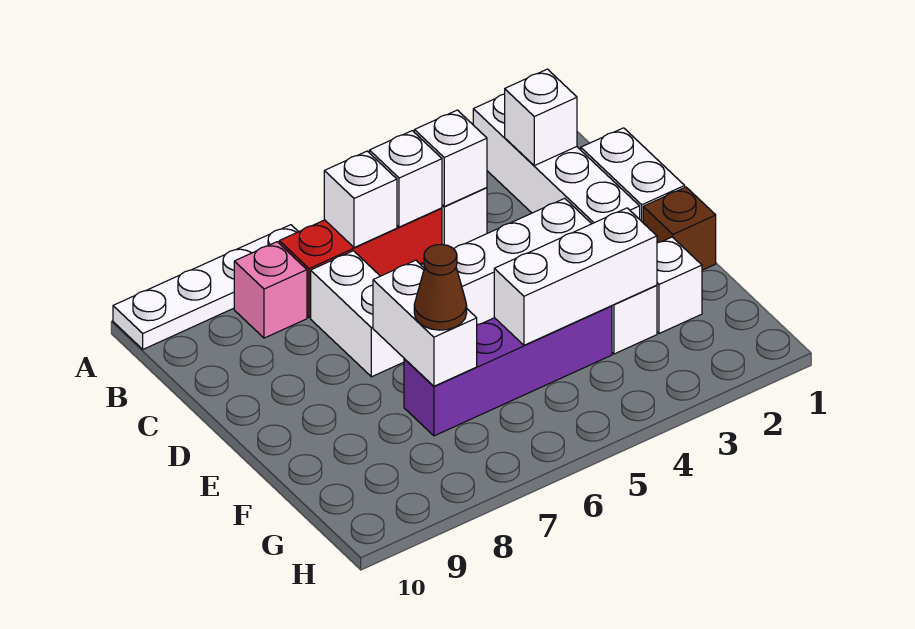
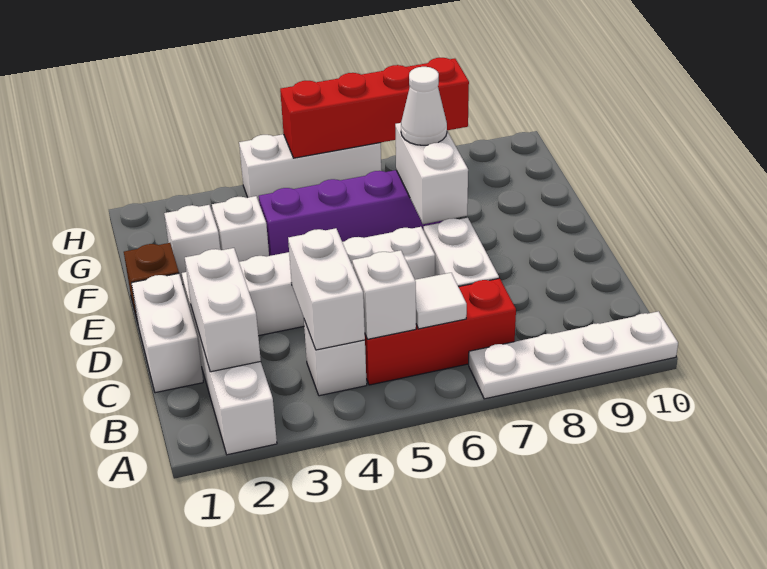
white 1x1 brick [505,69,577,166] -> white 1x2 brick [185,248,261,372]
white 1x1 brick [414,110,487,206] -> white 1x2 brick [288,228,365,350]
white 1x1 brick [324,151,397,248] -> white 1x1 tile [415,273,467,329]
pink 1x1 brick [234,242,307,338] -> none
white 1x3 brick [494,208,657,345] -> white 1x3 brick moved to [239,134,381,202]
brown 1x1 cone [414,244,467,330] -> white 1x1 cone [401,67,447,145]
none -> red 1x4 brick [280,58,469,158]

